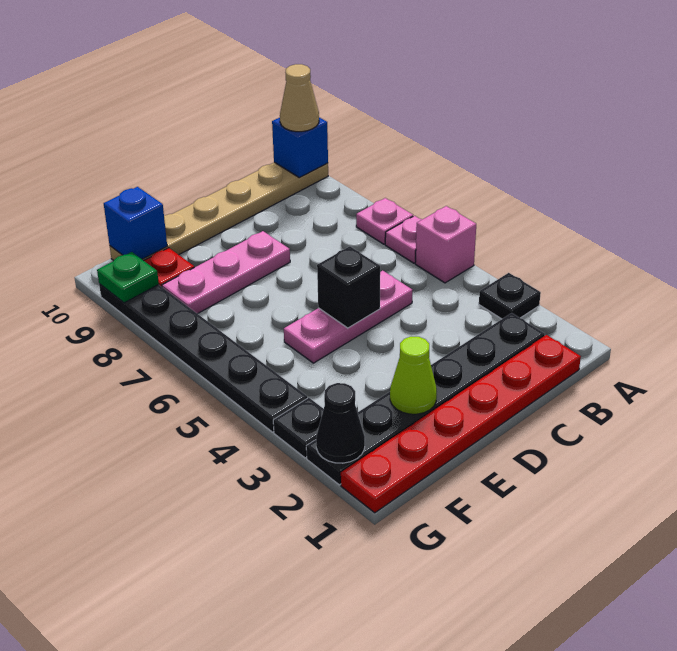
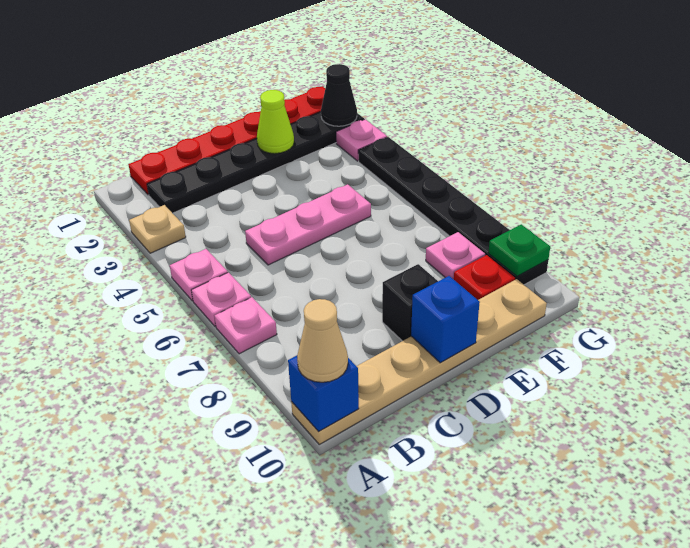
black 1x1 plate [479,273,541,319] -> tan 1x1 plate [129,205,186,253]
pink 1x1 brick [415,206,476,283] -> pink 1x1 plate [170,249,228,301]
black 1x1 brick [317,246,380,328] -> black 1x1 brick moved to [382,264,438,341]
pink 1x3 plate [162,231,290,314] -> pink 1x1 plate [426,232,485,279]
blue 1x1 brick [104,187,167,259] -> blue 1x1 brick moved to [411,276,480,363]
black 1x1 plate [273,398,324,458] -> pink 1x1 plate [336,119,387,161]

